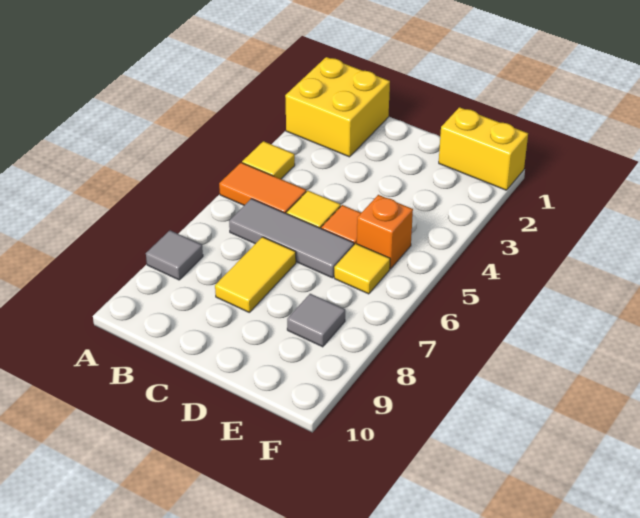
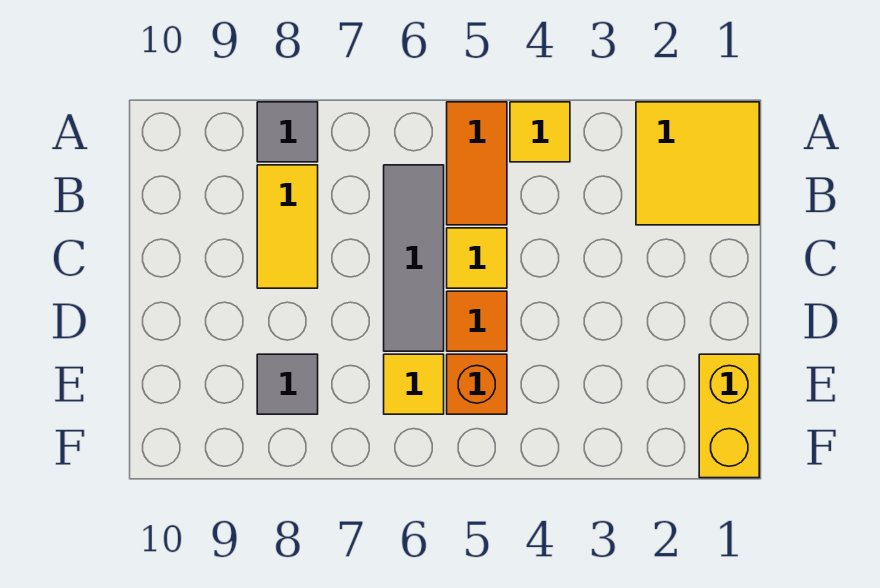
yellow 2x2 brick [285,57,390,157] -> yellow 2x2 tile [636,102,759,225]
yellow 1x2 tile [215,237,296,312] -> yellow 1x2 tile turned to [257,165,318,288]

